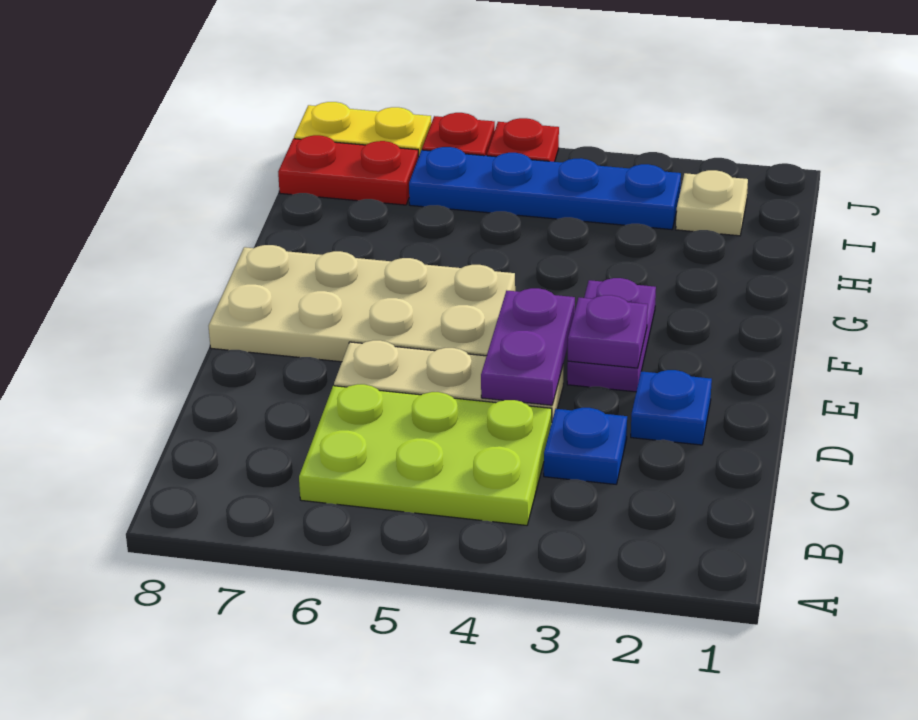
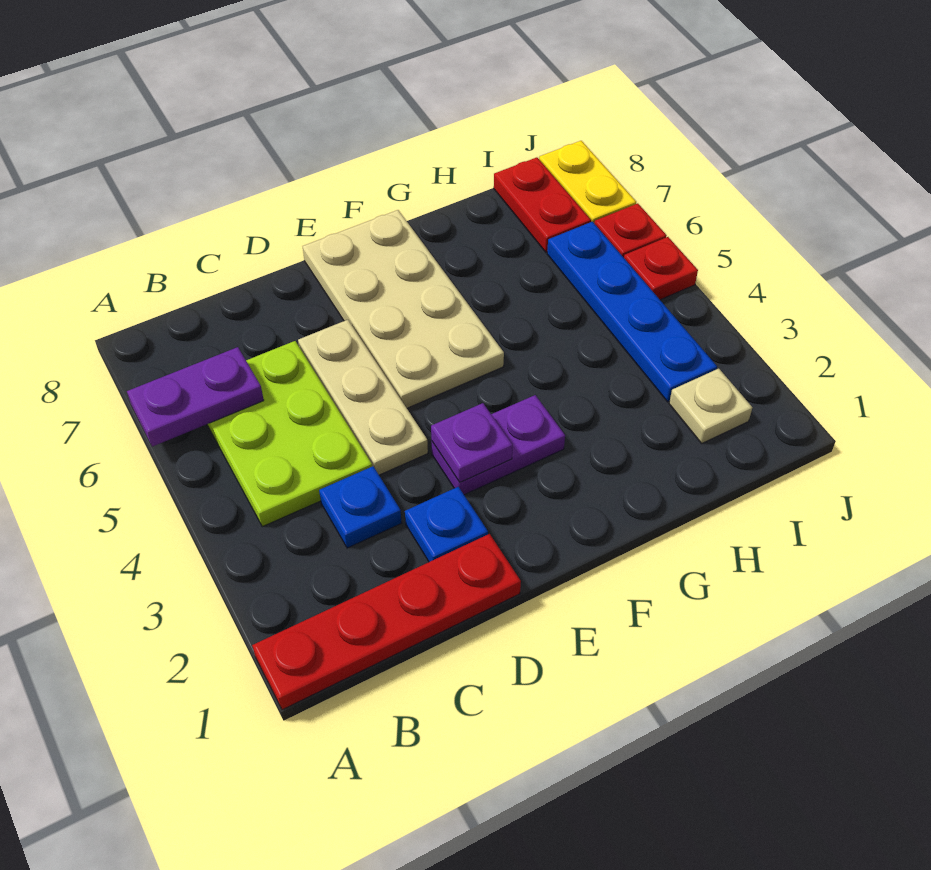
none -> red 1x4 plate [252,534,521,710]
purple 1x2 plate [481,288,575,405] -> purple 1x2 plate moved to [127,347,264,447]

